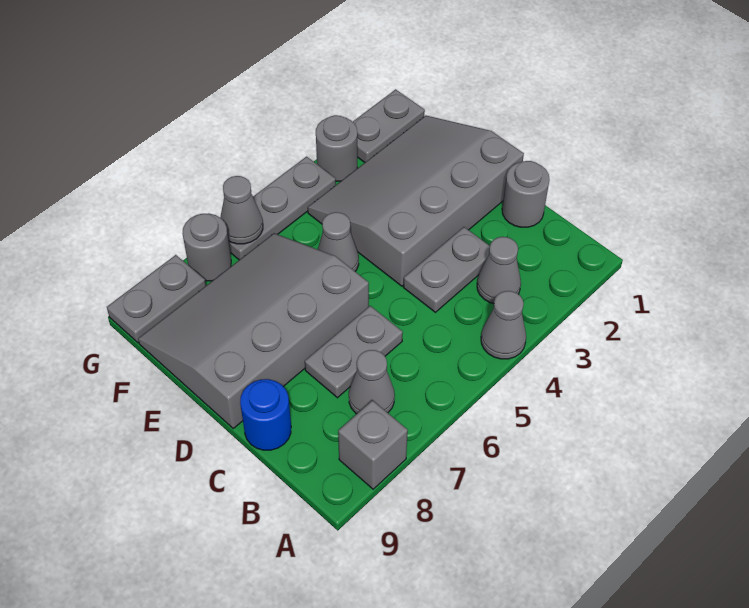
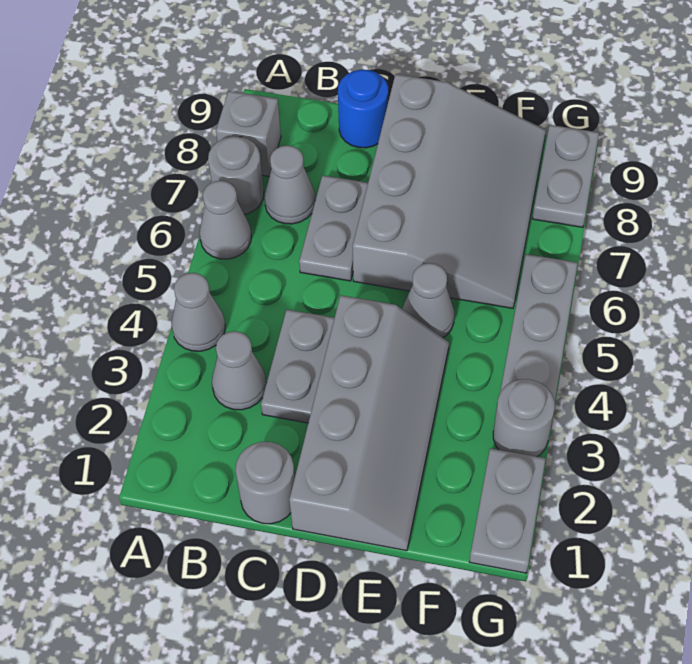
grey 3x4 slope [308,116,524,286] -> grey 2x4 slope [289,295,449,551]
grey 1x1 cone [220,176,263,244] -> grey 1x1 cone moved to [200,181,251,259]
grey 1x1 round brick [182,213,231,281] -> grey 1x1 round brick moved to [208,136,264,214]

